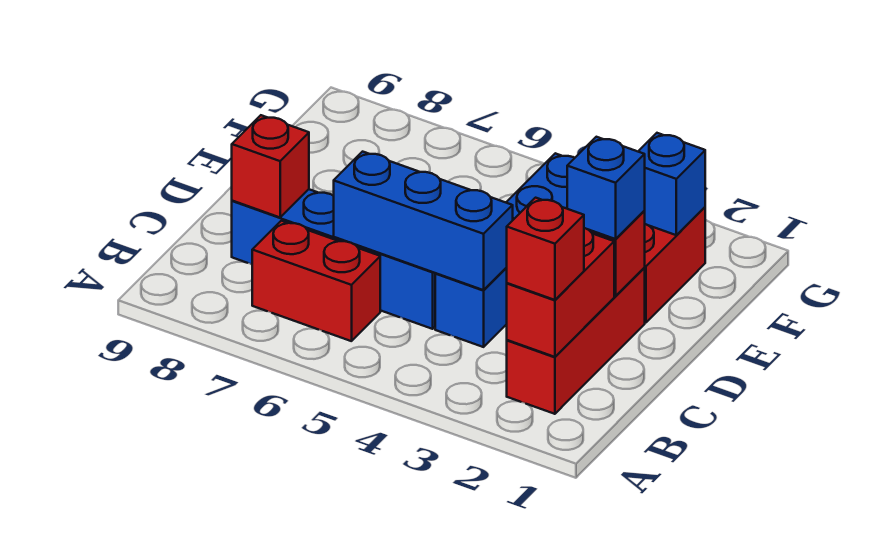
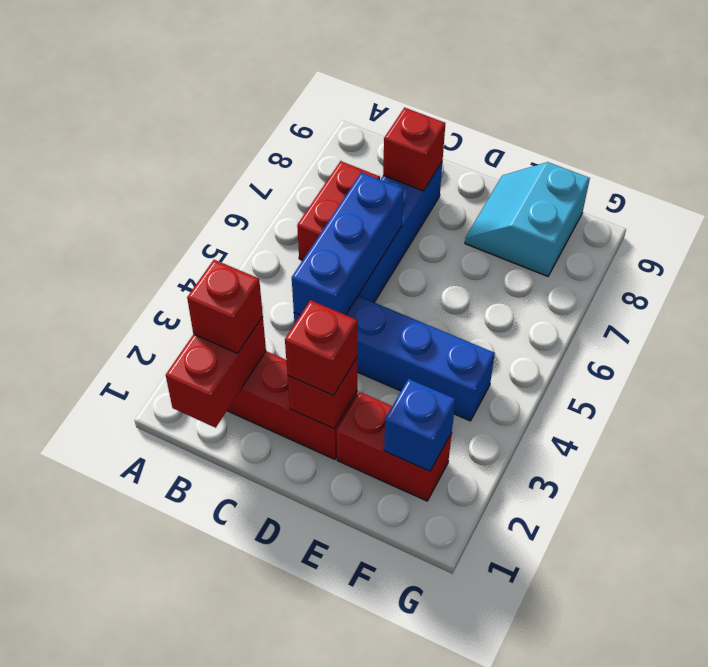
red 1x2 brick [507,228,614,357] -> red 1x2 brick turned to [166,317,266,428]
blue 1x1 brick [567,137,645,239] -> red 1x1 brick [285,300,357,396]
none -> cyan 2x2 slope [465,162,590,276]

